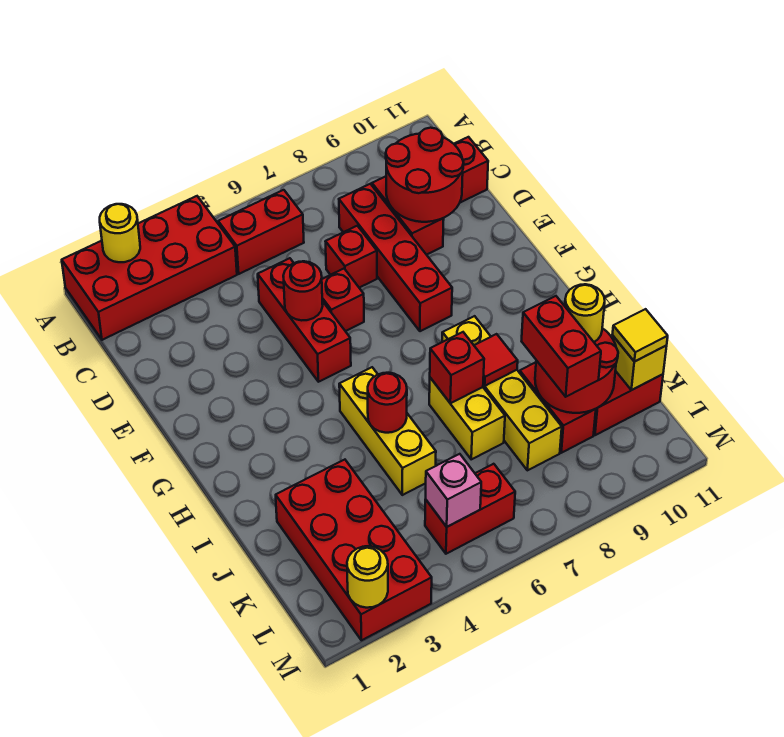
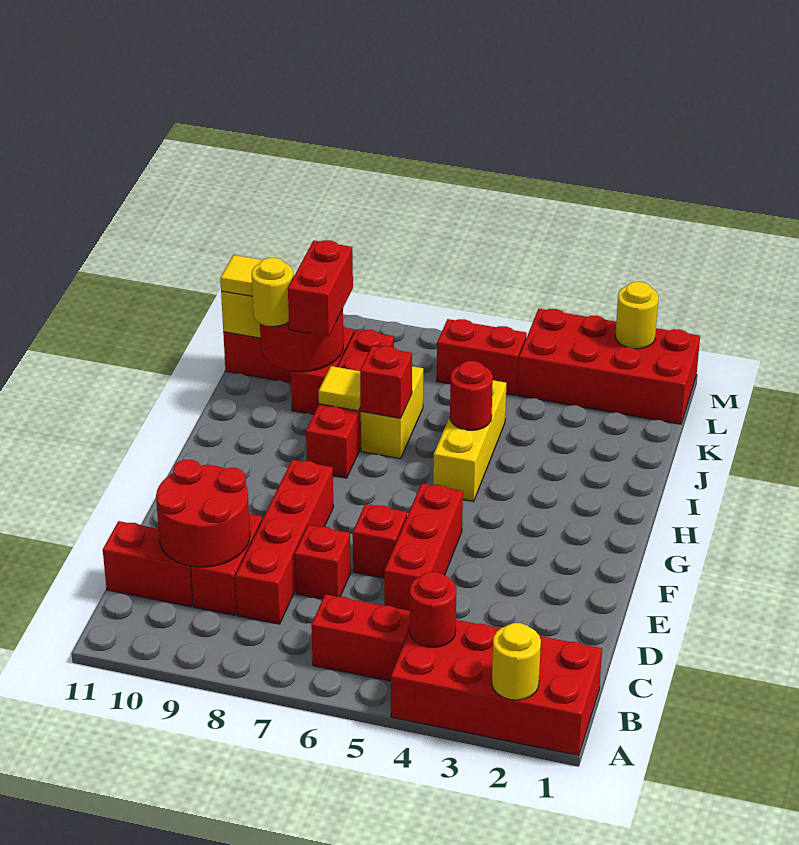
red 1x1 round brick [283,261,323,320] -> red 1x1 round brick moved to [410,572,456,647]
yellow 1x4 brick [442,316,562,470] -> red 1x4 brick [306,330,394,478]
red 1x1 tile [474,334,518,386] -> yellow 1x1 tile [319,366,361,411]
red 2x4 brick [276,460,432,640] -> red 2x4 brick turned to [518,309,700,424]
pink 1x1 brick [426,454,481,527] -> none

